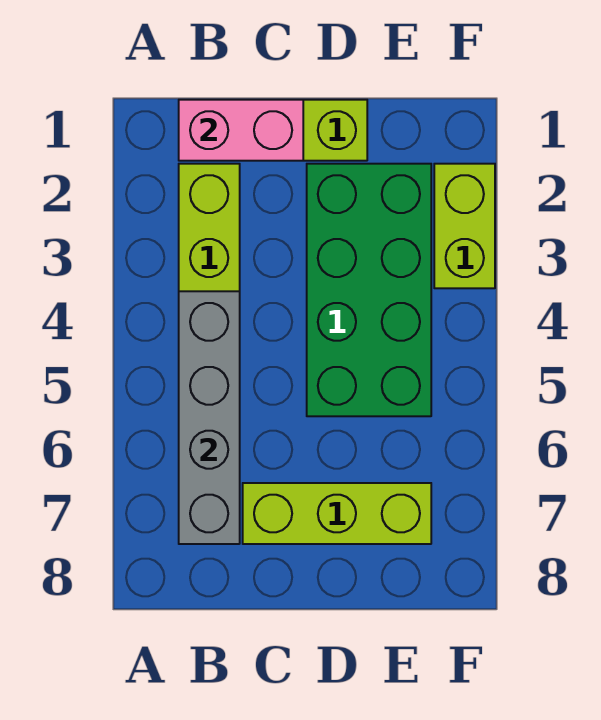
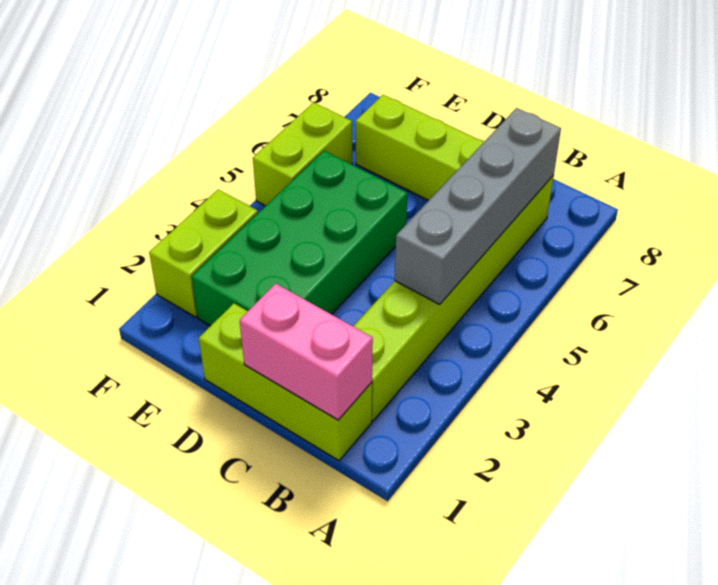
none -> lime 1x2 brick [253,103,352,206]

